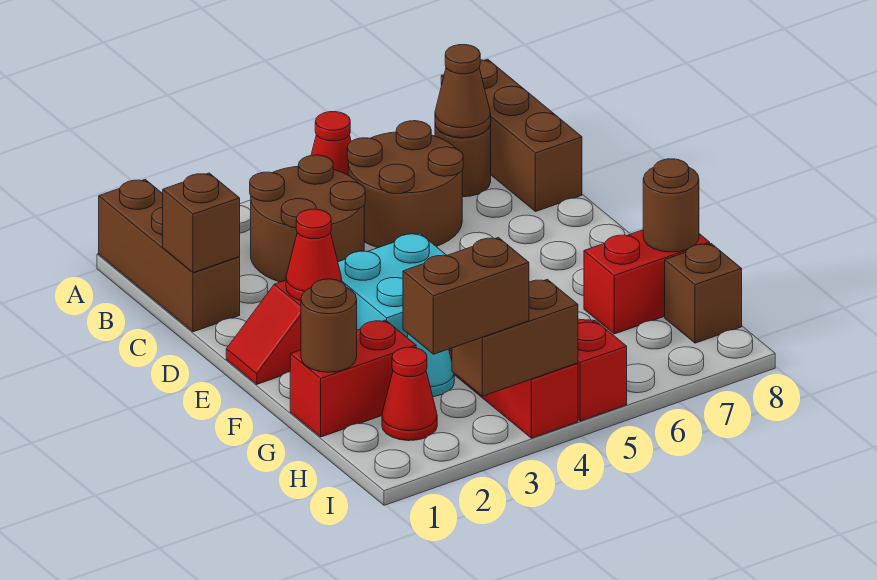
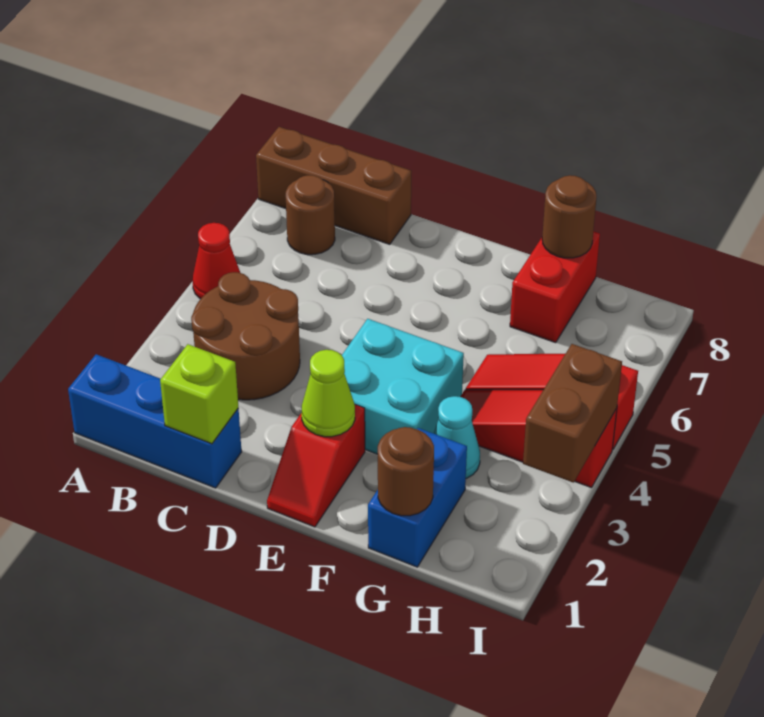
brown 1x3 brick [99,179,240,332] -> blue 1x3 brick [68,354,242,488]
brown 2x2 round brick [347,121,463,248] -> none
brown 1x1 cone [435,45,491,138] -> none
brown 1x1 brick [163,173,240,273] -> lime 1x1 brick [160,344,238,444]
red 1x1 cone [286,209,342,300] -> lime 1x1 cone [302,350,355,437]
red 1x2 brick [290,320,416,437] -> blue 1x2 brick [368,428,467,567]
red 1x1 cone [382,347,437,441] -> none
brown 1x1 brick [665,244,742,343] -> none
brown 1x2 brick [403,238,529,354] -> none

